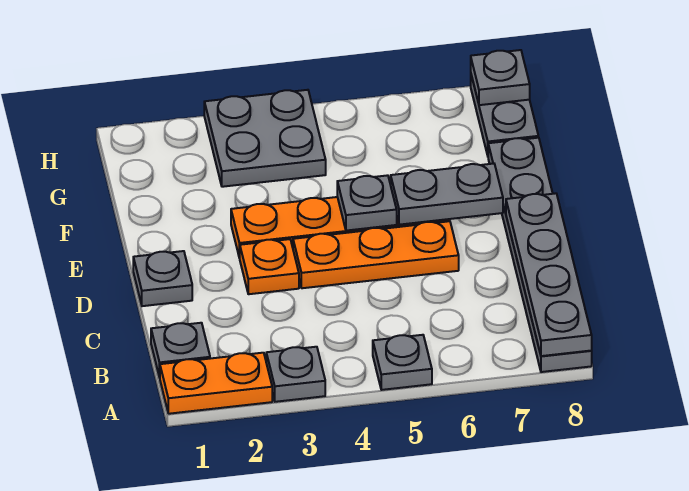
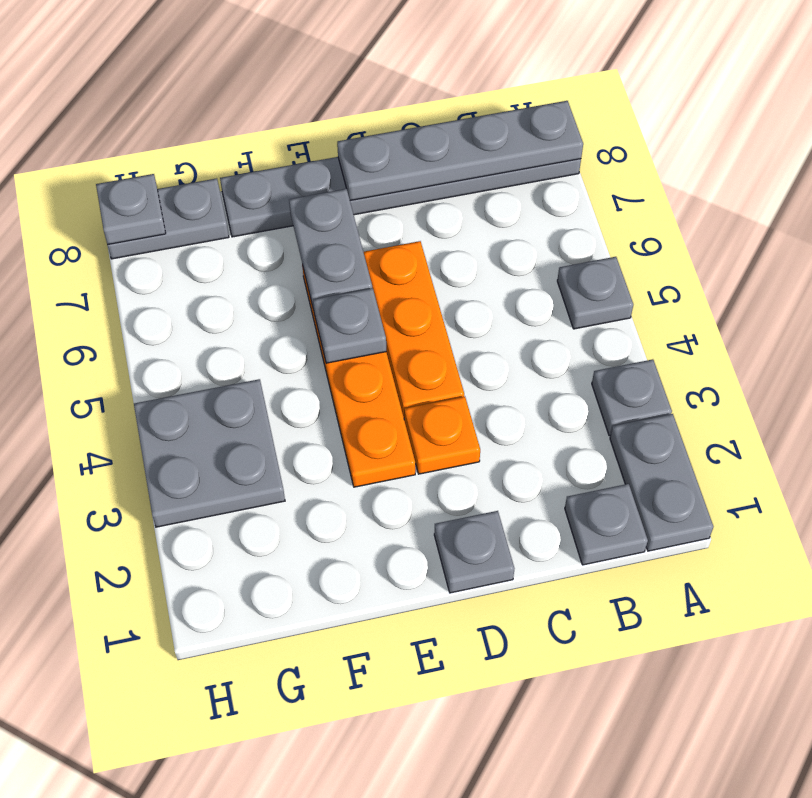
orange 1x2 plate [160,353,272,414] -> grey 1x2 plate [610,414,714,551]

